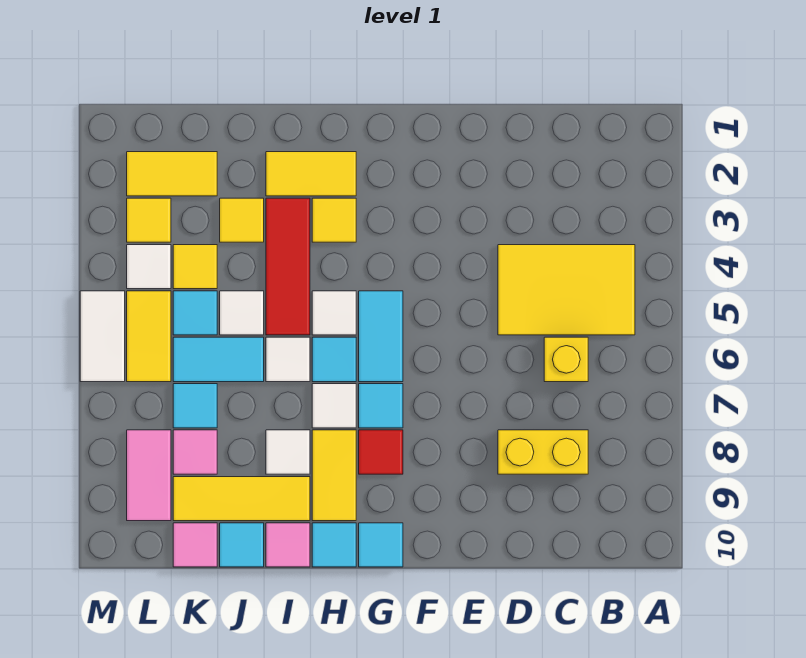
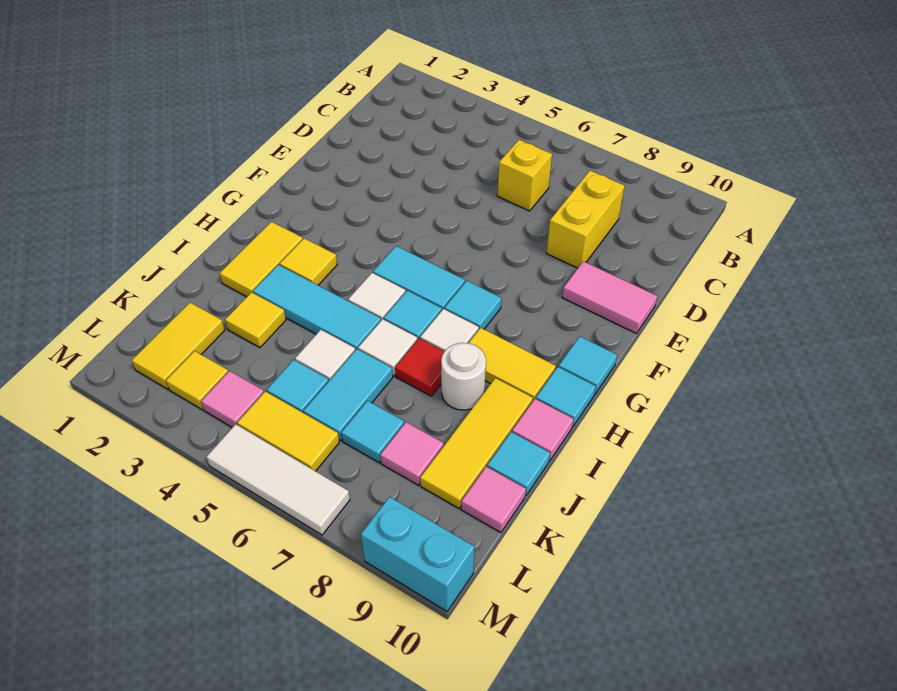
yellow 2x3 tile [498,245,635,335] -> none
red 1x1 tile [359,430,403,474] -> red 1x1 tile moved to [395,338,444,396]
red 1x3 tile [266,198,310,335] -> cyan 1x3 tile [253,265,381,350]
white 1x1 tile [266,430,310,474] -> white 1x1 round brick [441,343,486,410]
yellow 1x1 tile [173,245,217,289] -> none
white 1x1 tile [127,245,171,289] -> pink 1x1 tile [201,371,264,427]
pink 1x2 tile [127,430,171,521] -> pink 1x2 tile moved to [562,261,657,333]
white 1x2 tile [80,291,125,382] -> white 1x3 tile [206,424,350,535]
none -> cyan 1x2 brick [361,497,475,611]

